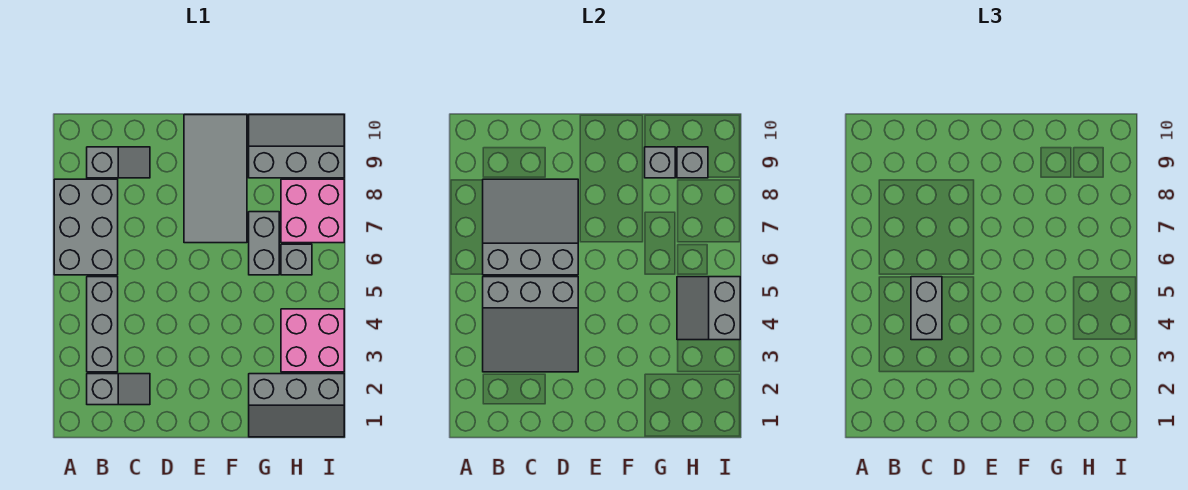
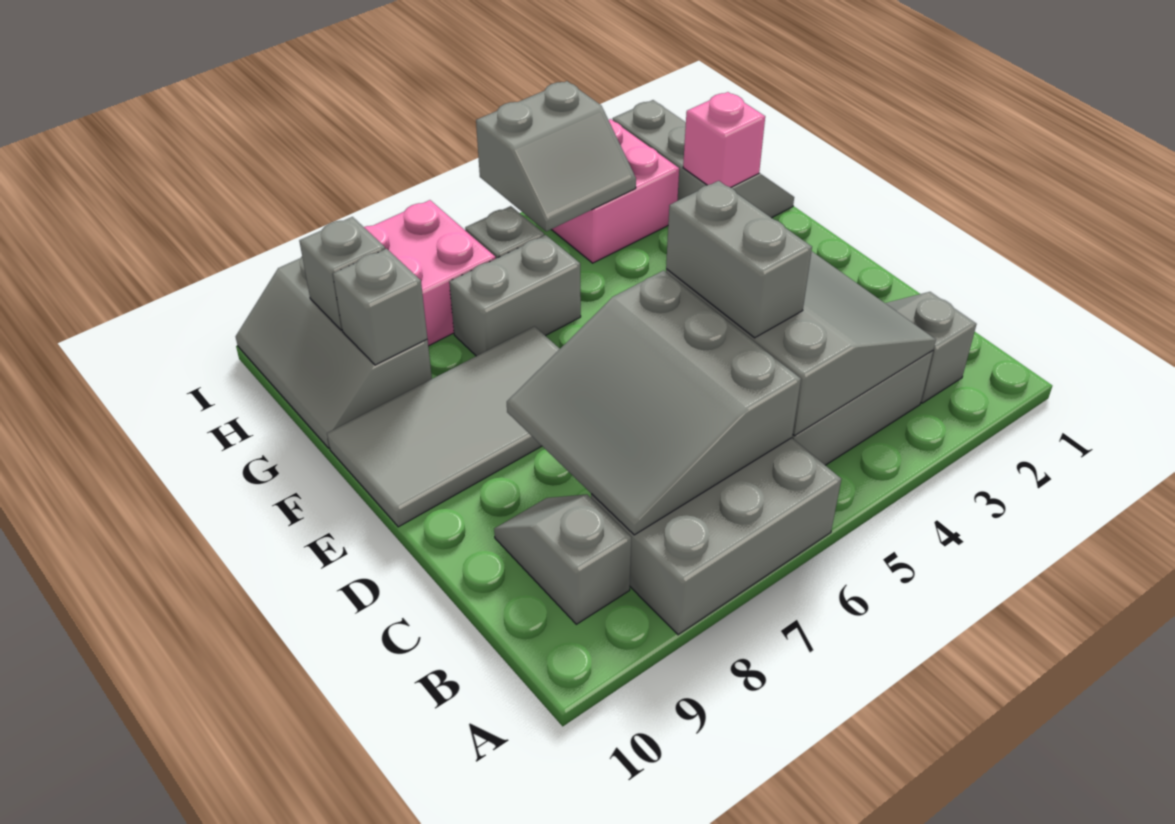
grey 1x2 brick [911,277,942,340] -> grey 1x2 brick turned to [666,181,812,338]
none -> pink 1x1 brick [683,92,765,187]

